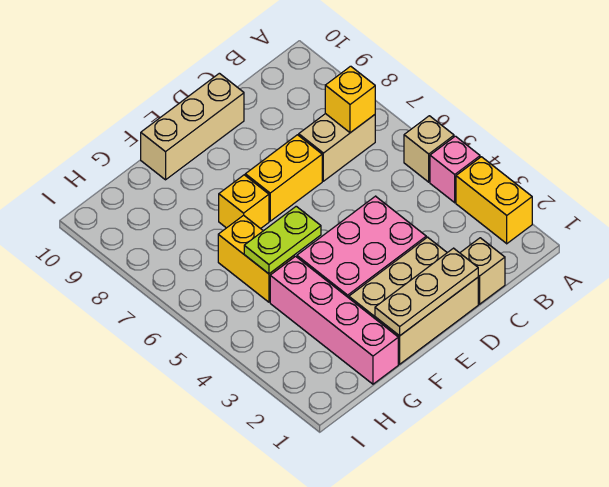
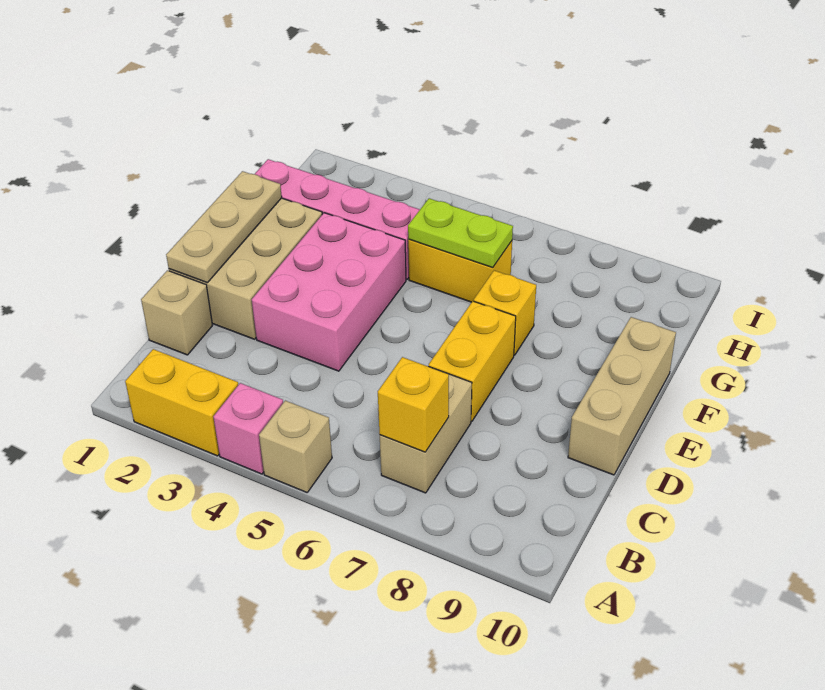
lime 1x2 plate [244,206,321,274] -> lime 1x2 plate turned to [408,198,513,268]

